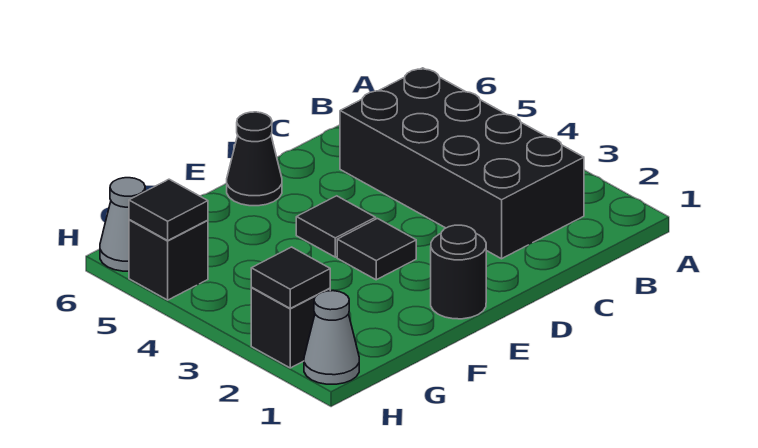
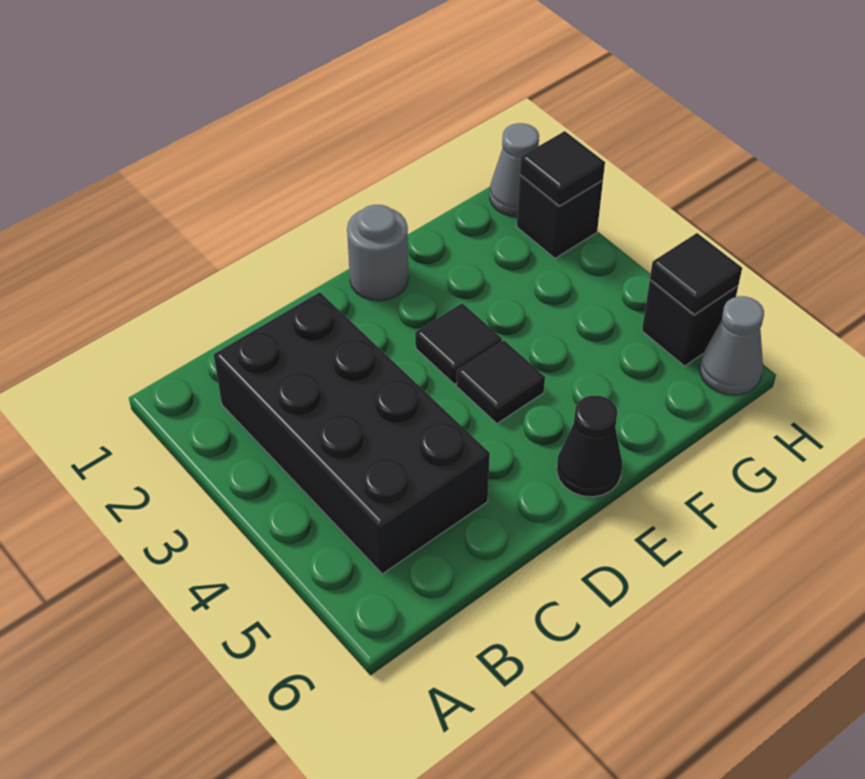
black 1x1 round brick [431,225,486,319] -> grey 1x1 round brick [347,205,408,301]

